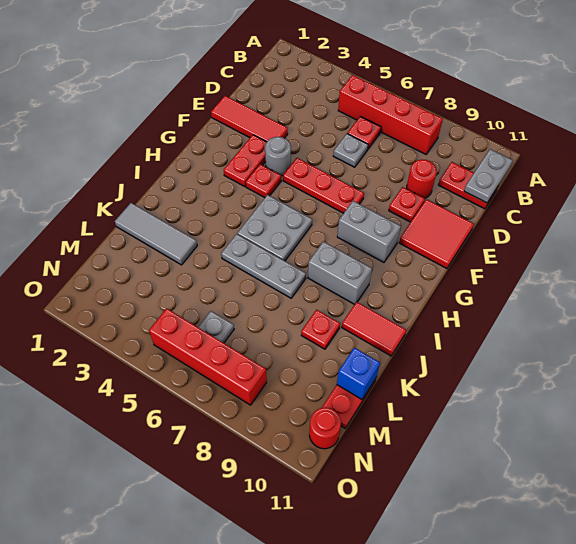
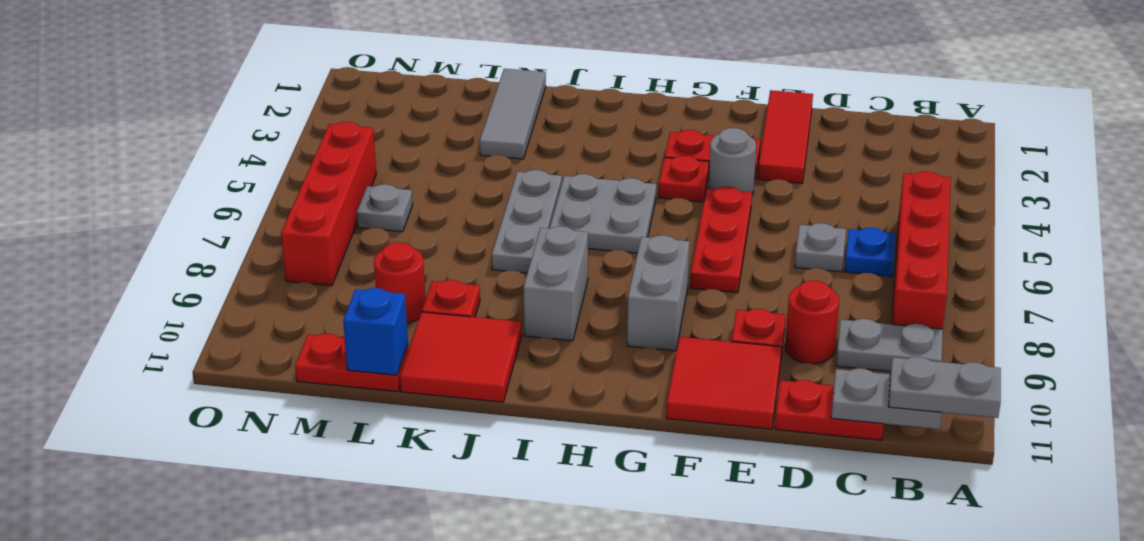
none -> grey 1x2 plate [888,357,1001,418]
none -> grey 1x2 plate [836,319,943,372]
red 1x1 plate [347,116,381,149] -> blue 1x1 plate [845,228,896,276]
red 1x2 plate [438,162,498,209] -> red 1x2 plate turned to [775,380,884,440]
red 1x2 tile [342,302,406,356] -> red 2x2 tile [400,312,521,402]
red 1x1 round brick [309,408,341,449] -> red 1x1 round brick moved to [374,242,425,323]

